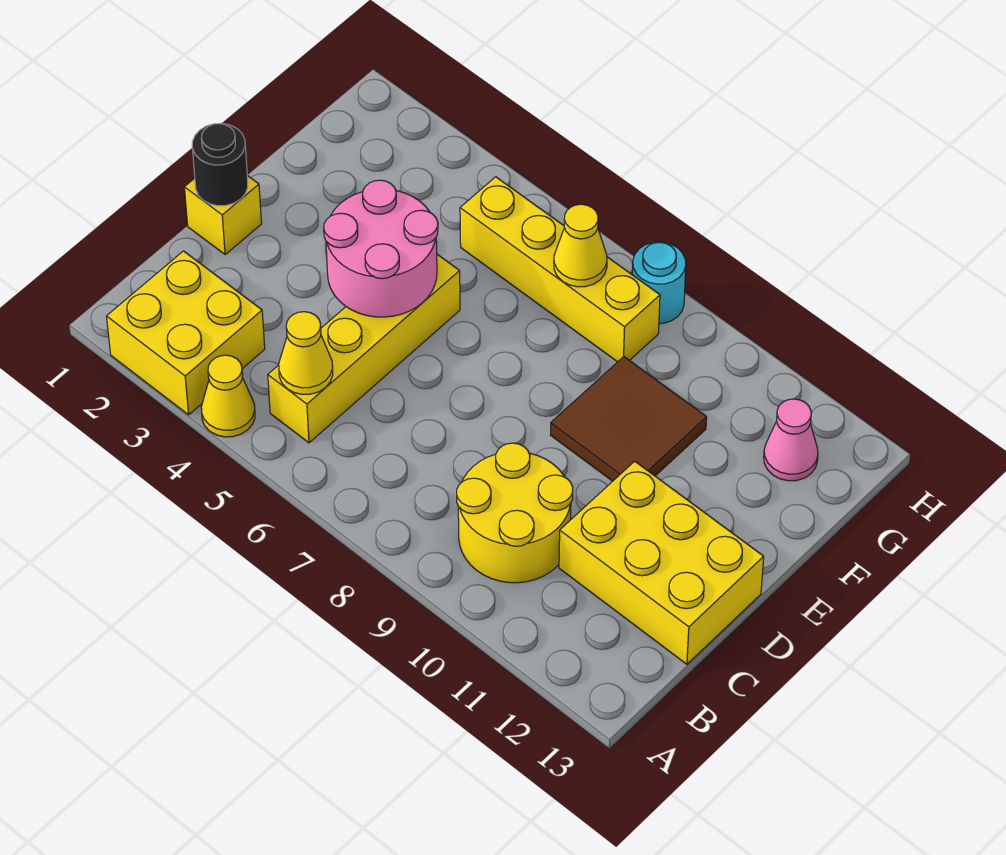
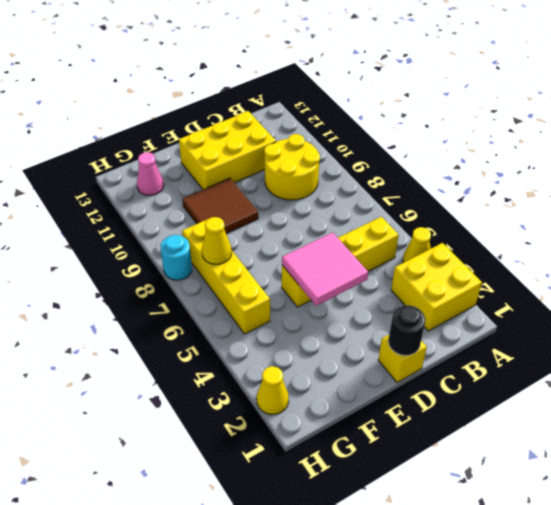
yellow 1x1 cone [279,312,333,395] -> yellow 1x1 cone moved to [257,366,289,415]
yellow 2x3 brick [559,461,764,664] -> yellow 2x3 brick turned to [179,111,276,190]
pink 2x2 round brick [324,180,438,317] -> pink 2x2 tile [282,232,368,306]

